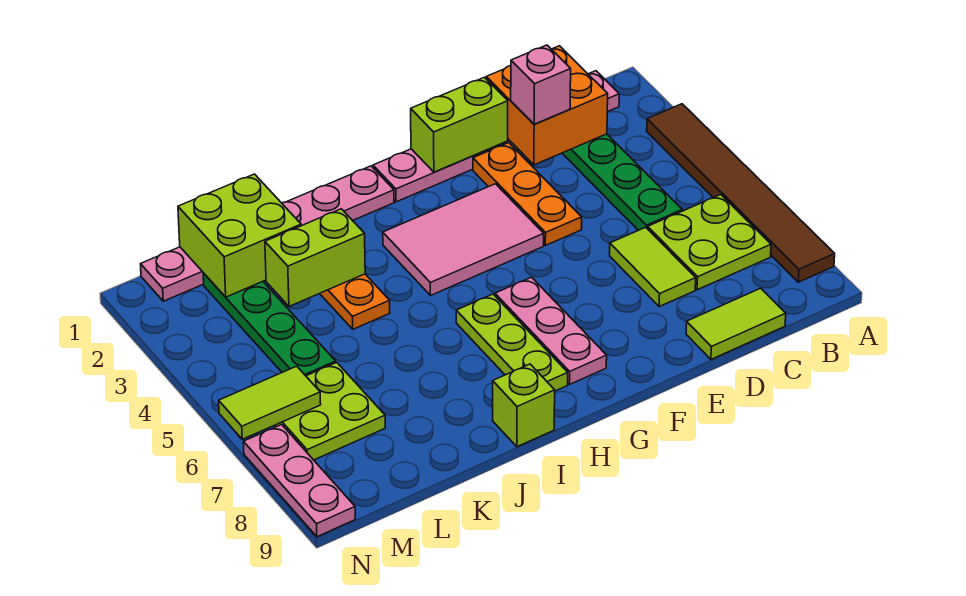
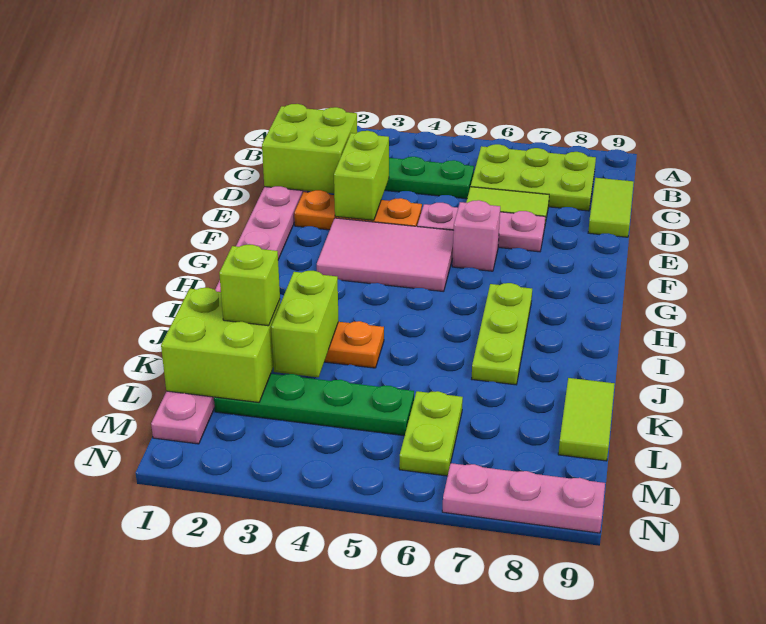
brown 1x6 tile [647,104,835,282] -> none
lime 2x2 plate [648,195,771,290] -> lime 2x3 plate [471,144,596,211]
orange 2x2 brick [486,46,608,165] -> lime 2x2 brick [262,104,357,194]
pink 1x1 brick [511,45,571,124] -> pink 1x1 brick moved to [452,200,500,271]
lime 1x2 brick [411,77,508,172] -> lime 1x2 brick moved to [334,131,389,220]
pink 2x3 tile [383,184,544,296] -> pink 2x3 tile turned to [317,218,454,292]
pink 1x3 plate [495,277,607,385] -> pink 1x3 plate moved to [417,203,545,252]
lime 1x3 plate [456,294,568,391] -> lime 1x3 plate turned to [472,283,532,385]
lime 1x1 brick [493,364,555,447] -> lime 1x1 brick moved to [219,245,280,326]
lime 2x2 plate [274,363,385,460] -> lime 1x2 plate [399,391,463,476]
lime 1x2 tile [219,366,321,439] -> lime 1x2 tile moved to [558,378,615,461]

